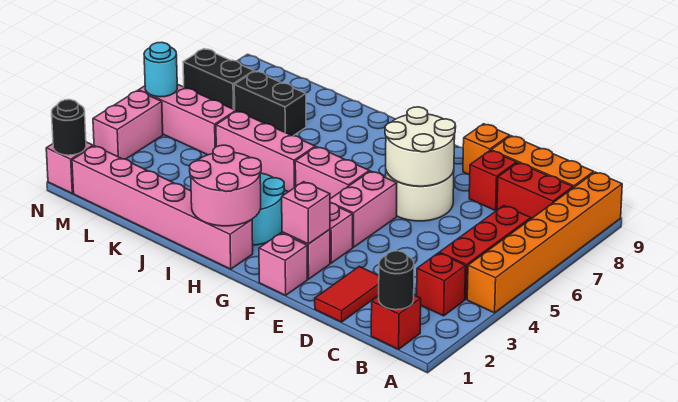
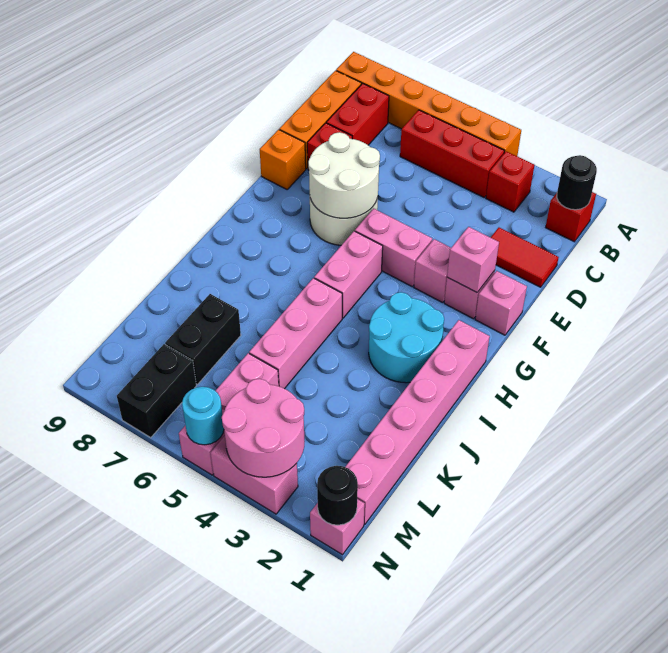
pink 2x2 round brick [190,145,261,226] -> pink 2x2 round brick moved to [222,379,305,477]

